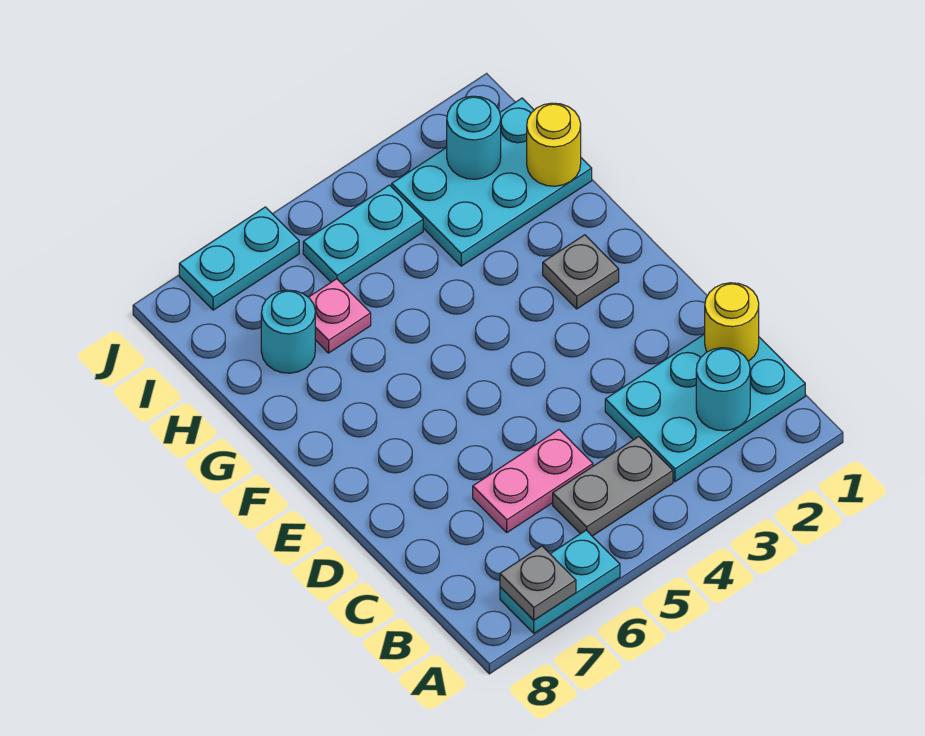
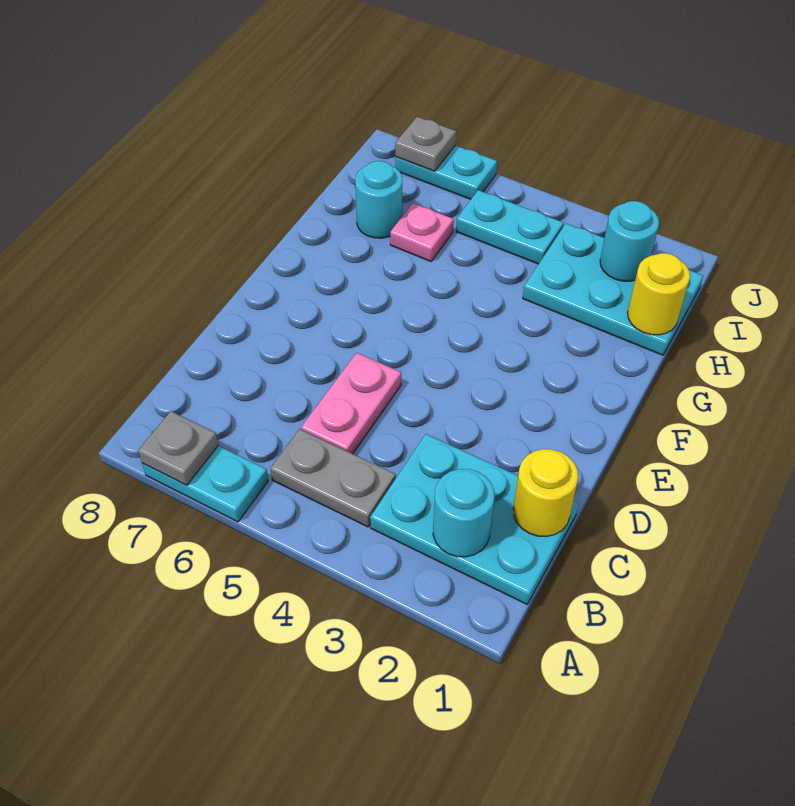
pink 1x2 plate [473,430,593,532] -> pink 1x2 plate turned to [301,353,401,454]
grey 1x1 plate [543,235,619,309] -> grey 1x1 plate moved to [395,117,456,171]

